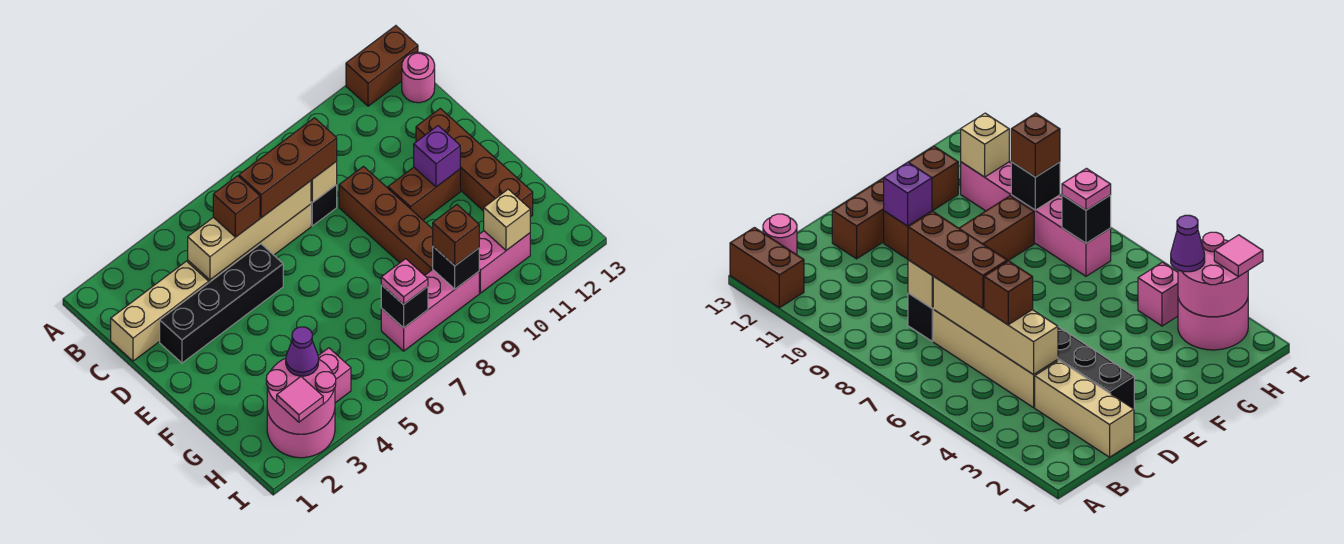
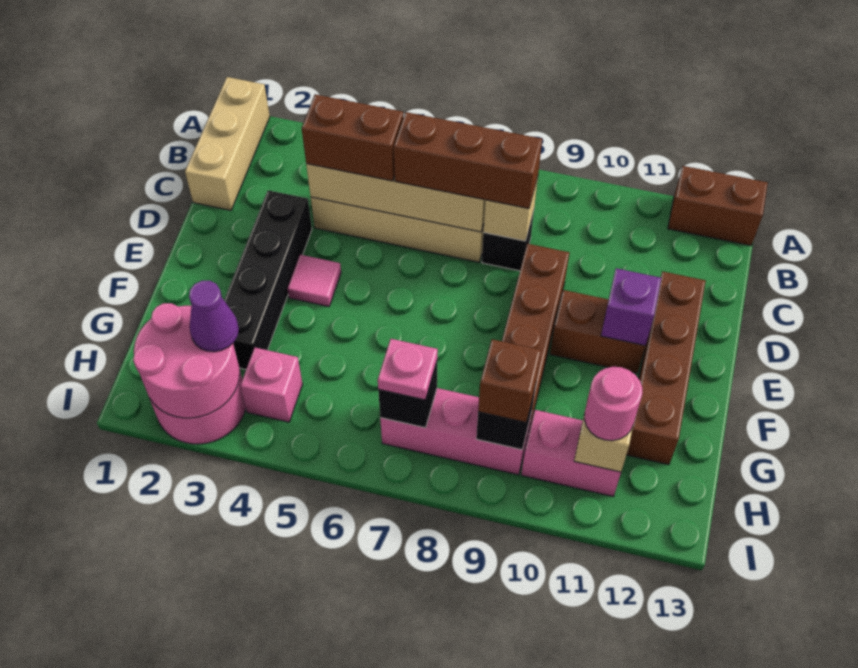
pink 1x1 round brick [402,52,435,103] -> pink 1x1 round brick moved to [584,367,642,441]
tan 1x3 brick [111,261,209,361] -> tan 1x3 brick turned to [185,77,270,210]
brown 1x1 brick [213,176,260,237] -> brown 1x2 brick [302,94,403,181]
black 1x4 brick [160,244,283,363] -> black 1x4 brick turned to [224,190,312,369]
pink 1x1 tile [277,377,323,422] -> pink 1x1 tile moved to [287,255,341,307]

